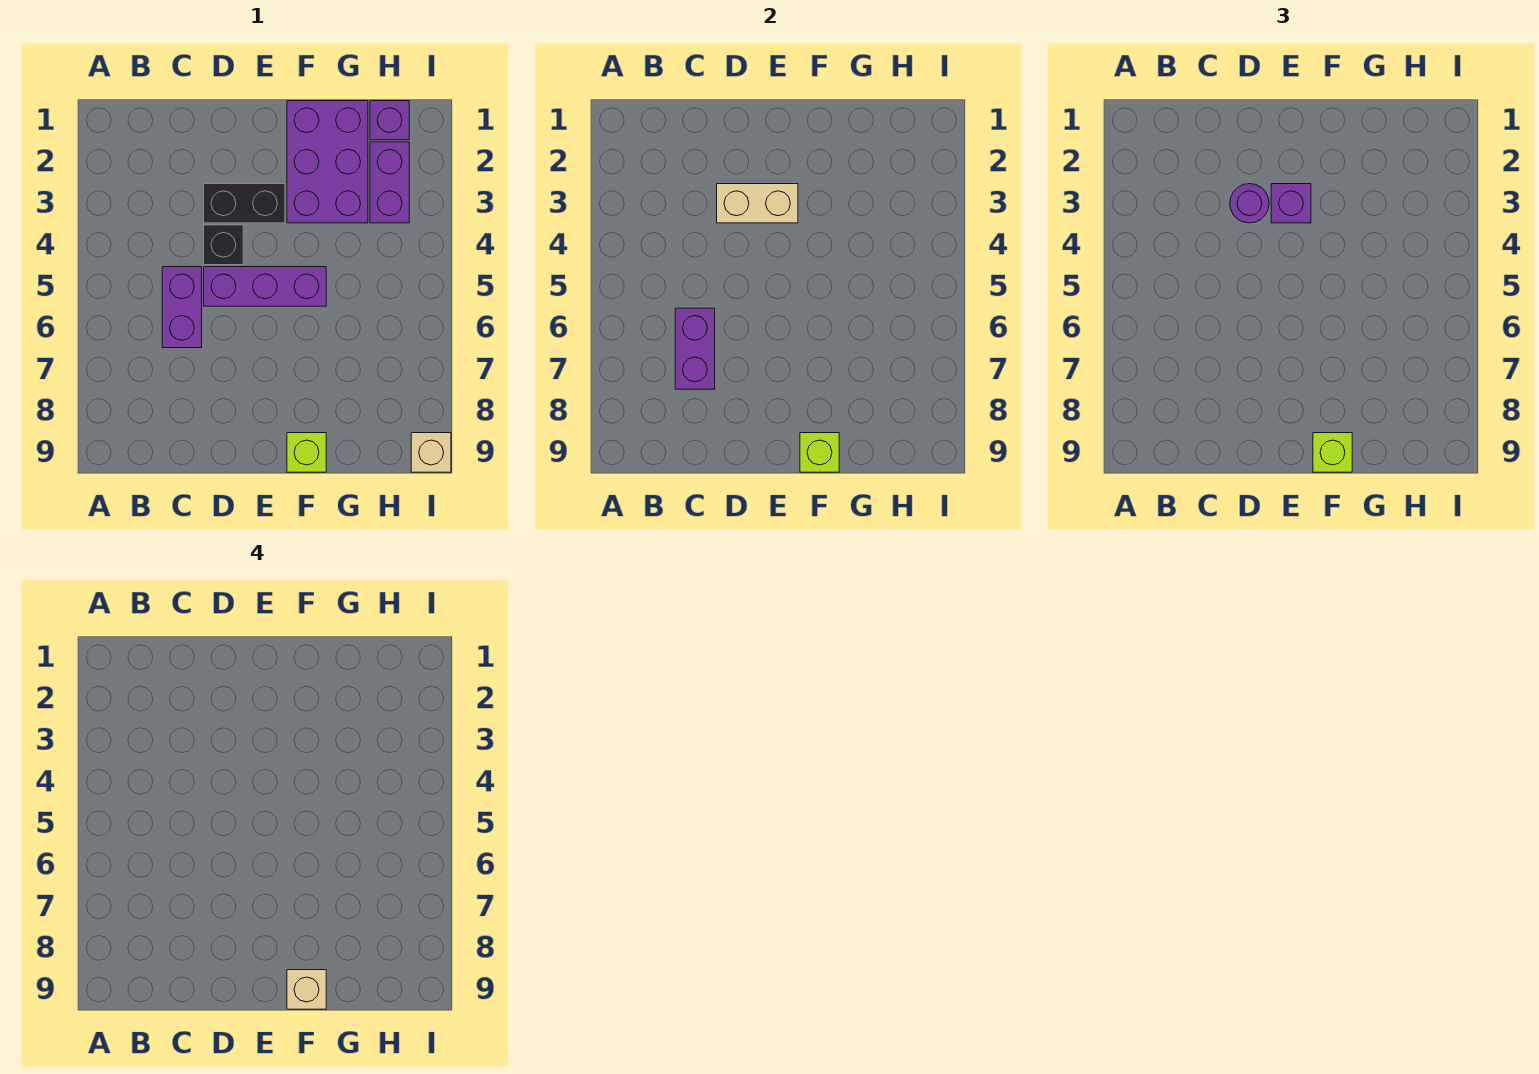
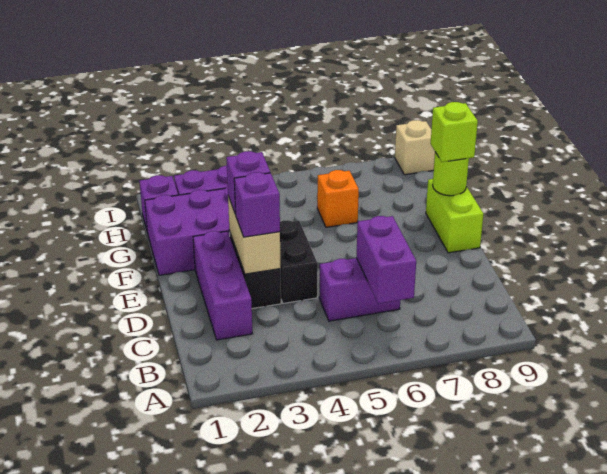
purple 1x2 brick [675,308,715,389] -> purple 1x2 brick turned to [356,216,416,304]
purple 1x1 round brick [1230,184,1269,223] -> purple 1x1 brick [234,172,280,237]
black 1x1 brick [204,225,243,265] -> black 1x2 brick [280,220,318,303]
purple 1x3 brick [204,267,326,306] -> purple 1x3 brick moved to [193,231,252,340]
lime 1x1 brick [287,433,326,472] -> lime 1x2 brick [426,179,483,253]
lime 1x1 brick [800,433,839,472] -> lime 1x1 round brick [433,152,469,196]
tan 1x1 brick [287,970,326,1009] -> none
none -> orange 1x1 brick [317,170,359,227]

